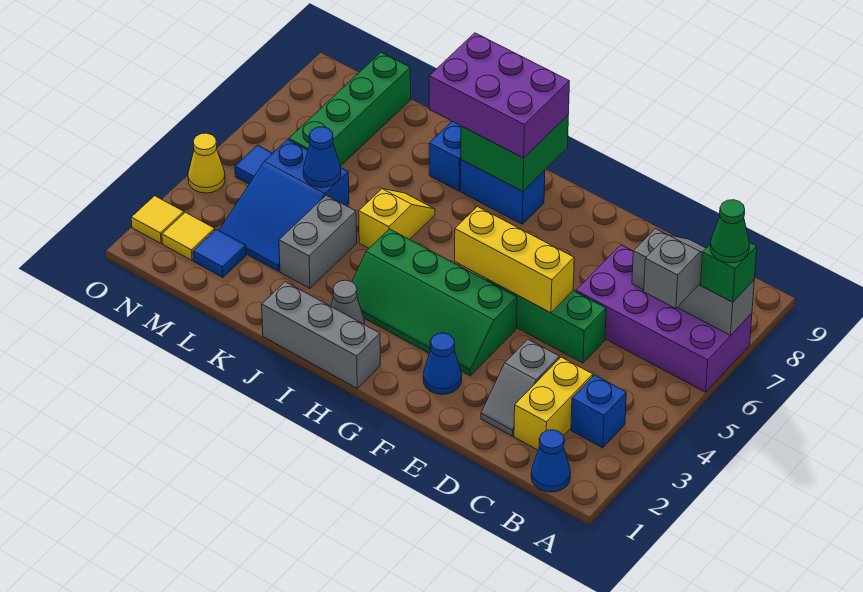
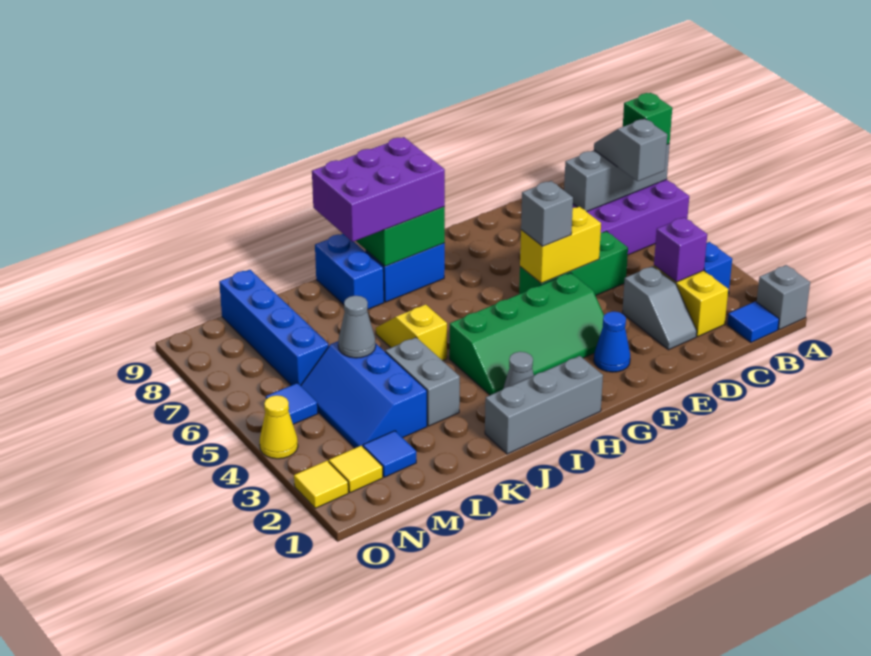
none -> grey 1x1 brick [757,265,810,330]
green 1x1 cone [710,200,750,263] -> none
blue 1x1 cone [531,430,571,492] -> blue 1x1 tile [727,301,779,343]
none -> purple 1x1 brick [654,217,707,282]
yellow 1x3 brick [455,207,574,313] -> yellow 1x2 brick [520,207,601,283]
none -> grey 1x1 brick [521,181,573,246]
blue 2x3 slope [219,140,349,271] -> blue 2x3 slope turned to [301,341,427,448]
blue 1x1 cone [303,127,341,188] -> grey 1x1 cone [338,296,376,358]
green 1x4 brick [289,52,411,166] -> blue 1x4 brick [219,270,329,386]

